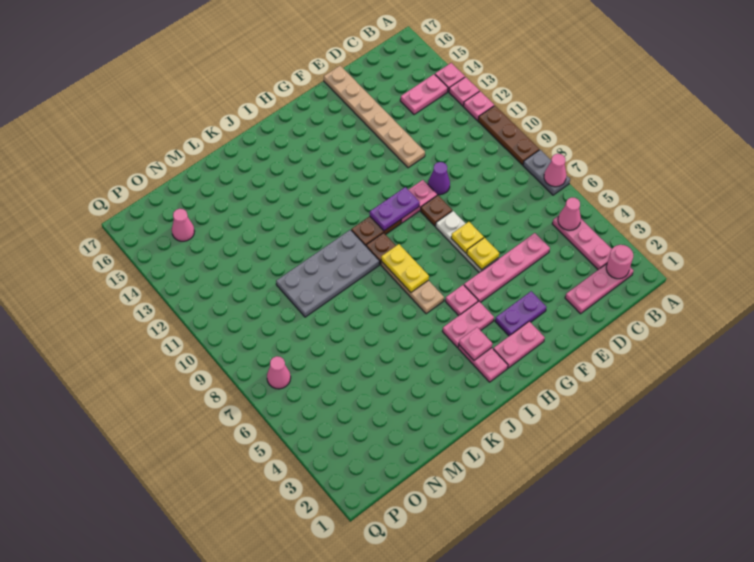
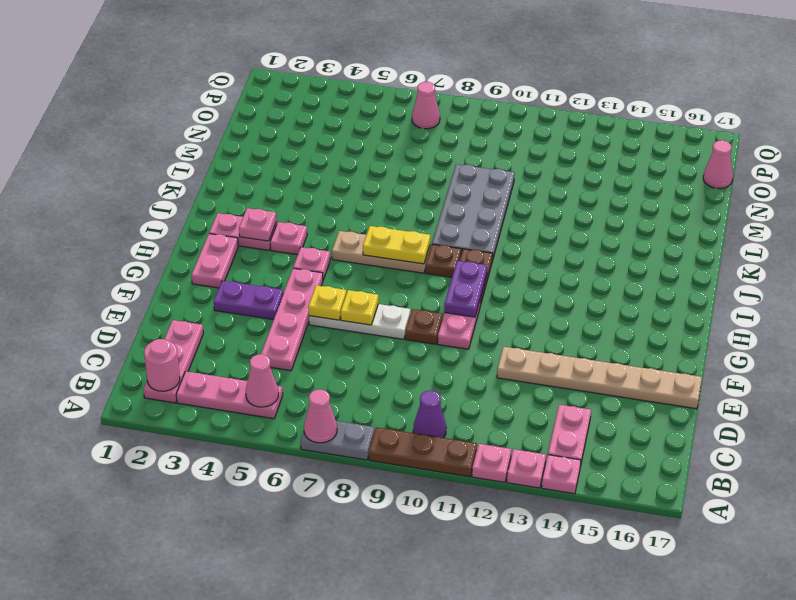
purple 1x1 cone [428,162,450,195] -> purple 1x1 cone moved to [413,391,446,438]
purple 1x2 plate [495,291,546,336] -> purple 1x2 plate turned to [214,281,283,320]
pink 1x2 plate [442,301,494,348] -> pink 1x1 plate [270,222,307,255]
pink 1x1 cone [172,209,195,241] -> pink 1x1 cone moved to [703,140,733,189]

